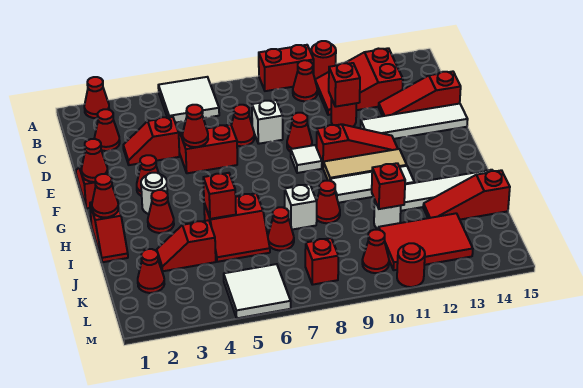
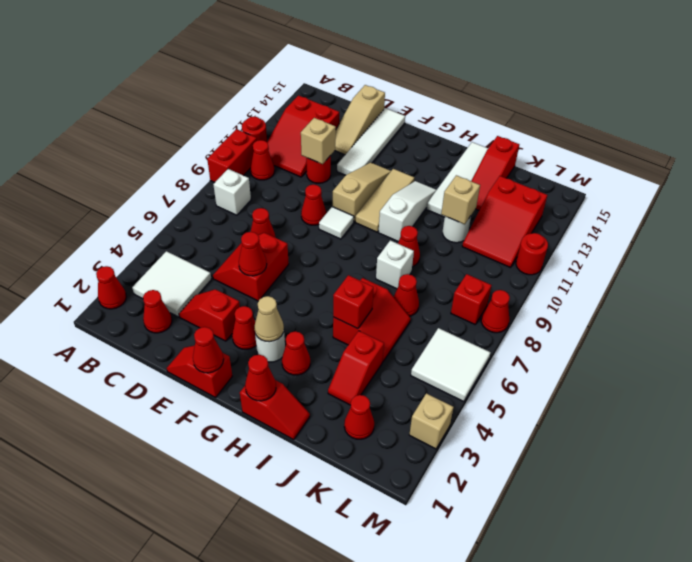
white 2x2 tile [158,77,219,123] -> white 2x2 tile moved to [132,251,211,317]
red 1x2 slope [123,117,180,165] -> red 1x2 slope turned to [179,289,240,341]
white 1x1 brick [252,100,283,144] -> white 1x1 brick moved to [213,169,251,215]
red 1x1 brick [329,63,360,107] -> tan 1x1 brick [301,118,336,164]
red 1x3 slope [379,71,461,116] -> tan 1x3 slope [335,85,385,155]
red 1x3 slope [317,124,398,167] -> tan 1x3 slope [333,163,391,222]
none -> tan 1x1 cone [254,296,284,342]
white 1x3 tile [330,166,414,203] -> white 1x3 slope [379,181,436,242]
red 1x1 brick [372,163,405,209] -> tan 1x1 brick [441,175,480,224]
red 2x3 tile [379,213,473,270] -> red 2x3 slope [462,176,547,268]
red 1x1 cone [362,230,389,273] -> red 1x1 cone moved to [481,290,510,333]
none -> tan 1x1 brick [409,393,453,449]

